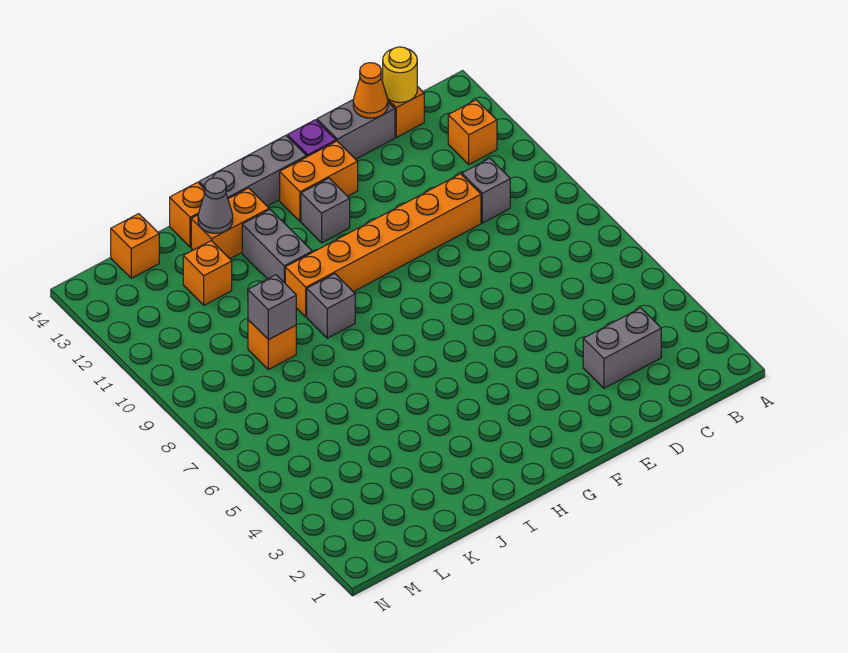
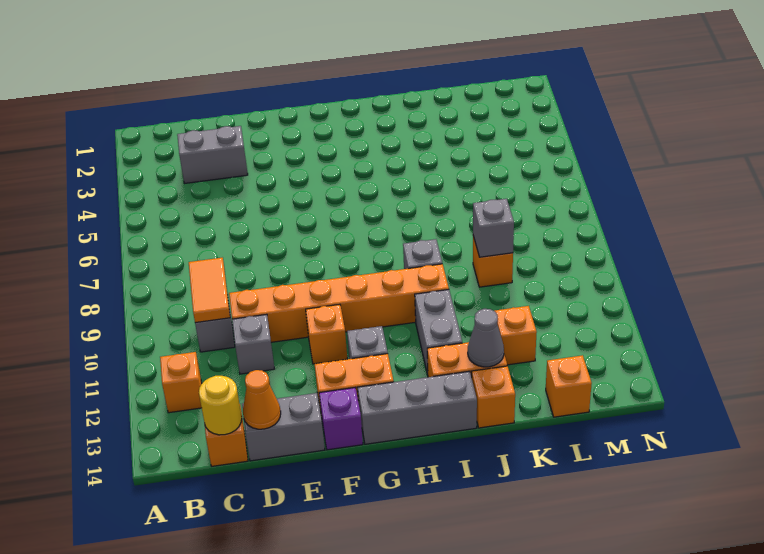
none -> orange 1x2 tile [189,258,230,323]
none -> grey 1x1 brick [232,314,274,374]
none -> orange 1x1 brick [306,304,347,364]

